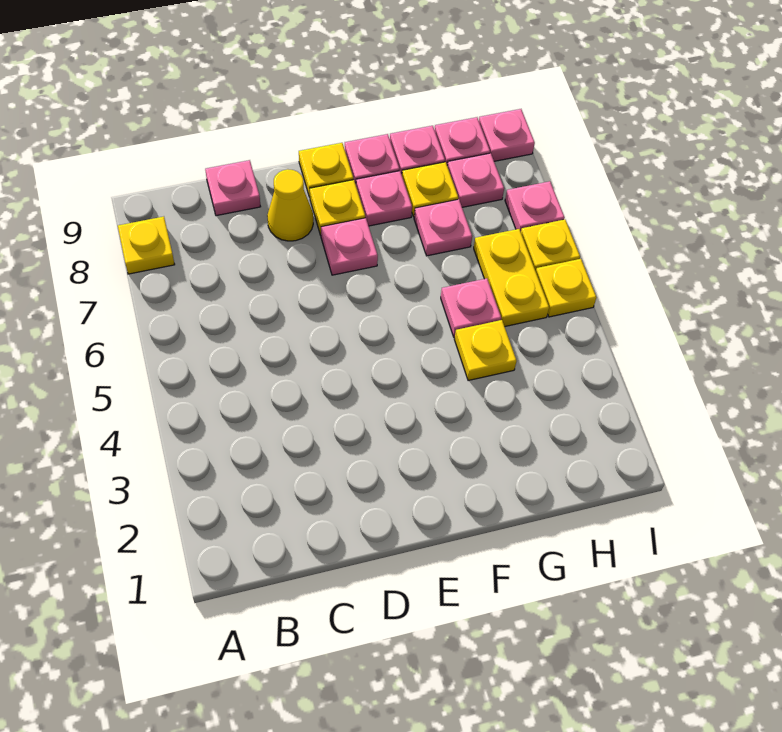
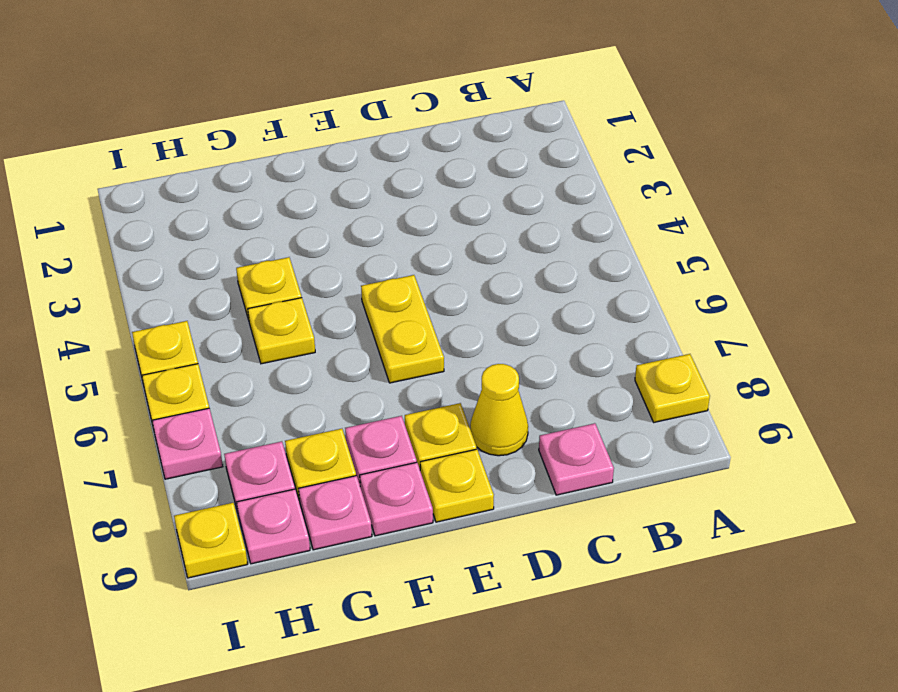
pink 1x1 plate [321,218,378,275] -> none
pink 1x1 plate [441,278,501,337] -> yellow 1x1 plate [248,298,315,364]
pink 1x1 plate [414,199,472,256] -> none
yellow 1x2 plate [474,229,549,327] -> yellow 1x2 plate moved to [361,275,444,383]
pink 1x1 plate [479,109,535,161] -> yellow 1x1 plate [174,503,247,578]

